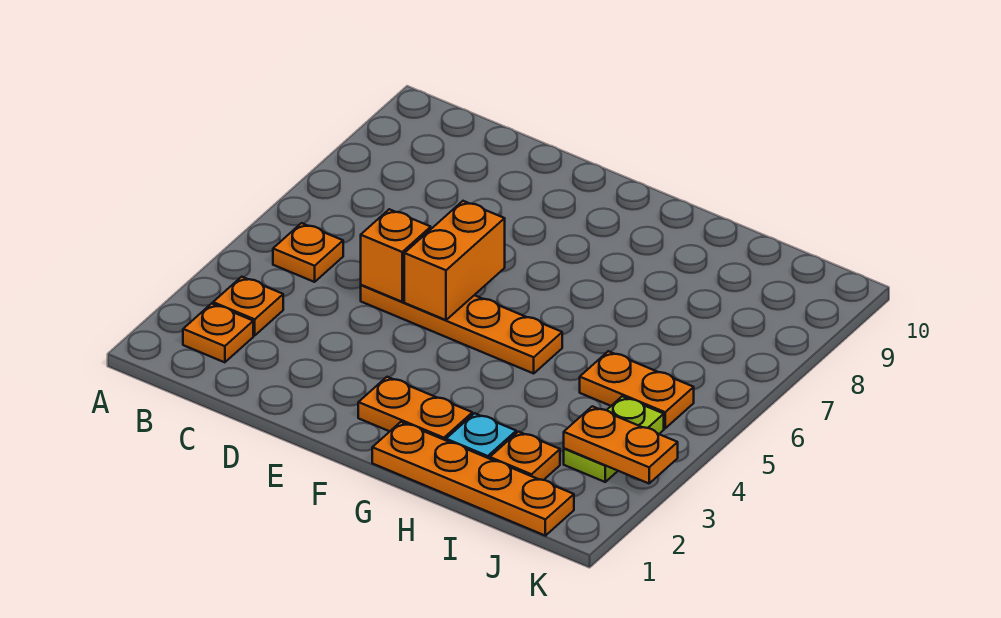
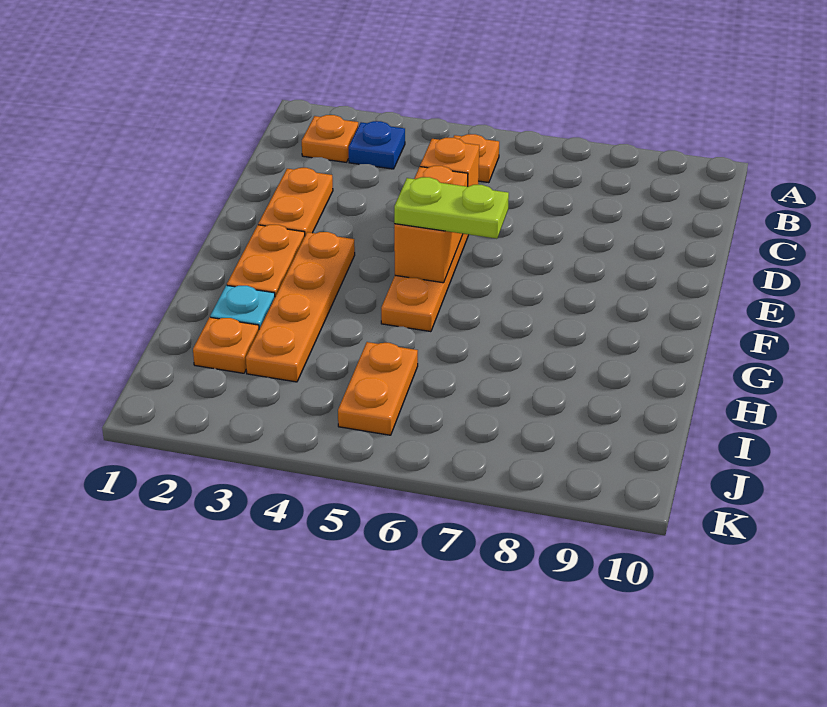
orange 1x1 plate [213,277,283,336] -> blue 1x1 plate [349,121,405,169]
orange 1x2 brick [404,201,505,320] -> orange 1x2 brick turned to [394,166,468,283]
orange 1x4 plate [372,422,574,536] -> orange 1x4 plate moved to [246,232,355,382]
lime 1x2 plate [564,396,664,482] -> lime 1x2 plate moved to [394,177,509,239]
orange 1x2 plate [564,406,678,483] -> orange 1x2 plate moved to [258,168,333,235]

